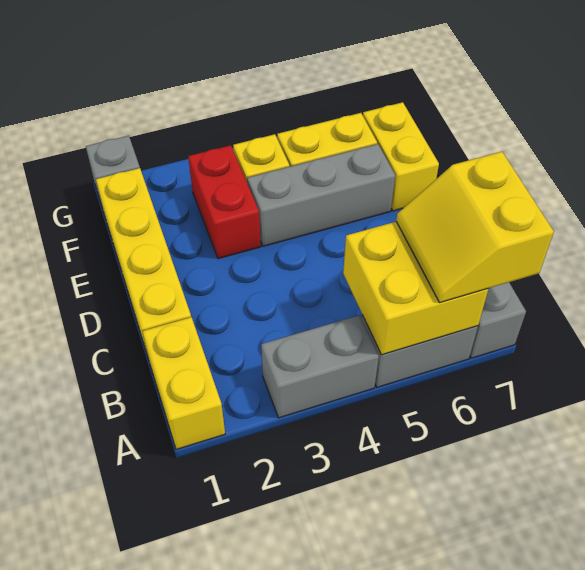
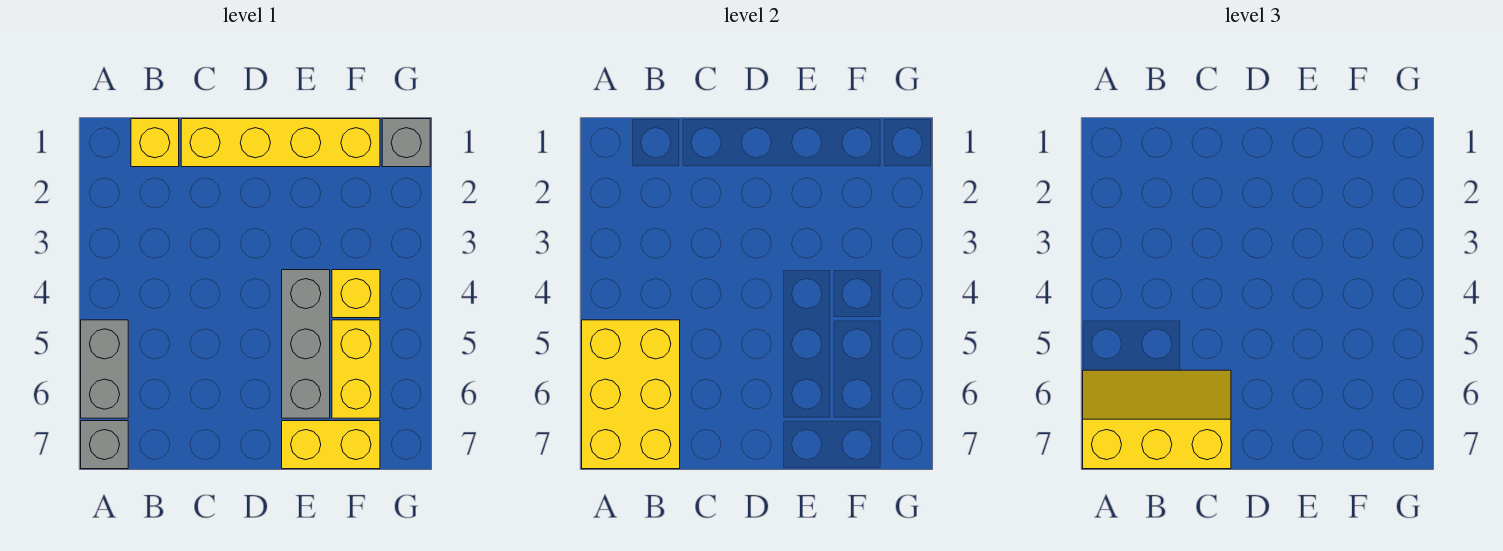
yellow 1x2 brick [142,317,225,449] -> yellow 1x1 brick [131,119,179,167]
grey 1x2 brick [261,315,379,418] -> none
yellow 2x2 brick [343,222,488,355] -> yellow 2x3 brick [582,320,680,469]
yellow 2x2 slope [396,152,554,303] -> yellow 2x3 slope [1083,370,1231,469]
red 1x2 brick [188,145,261,259] -> none

